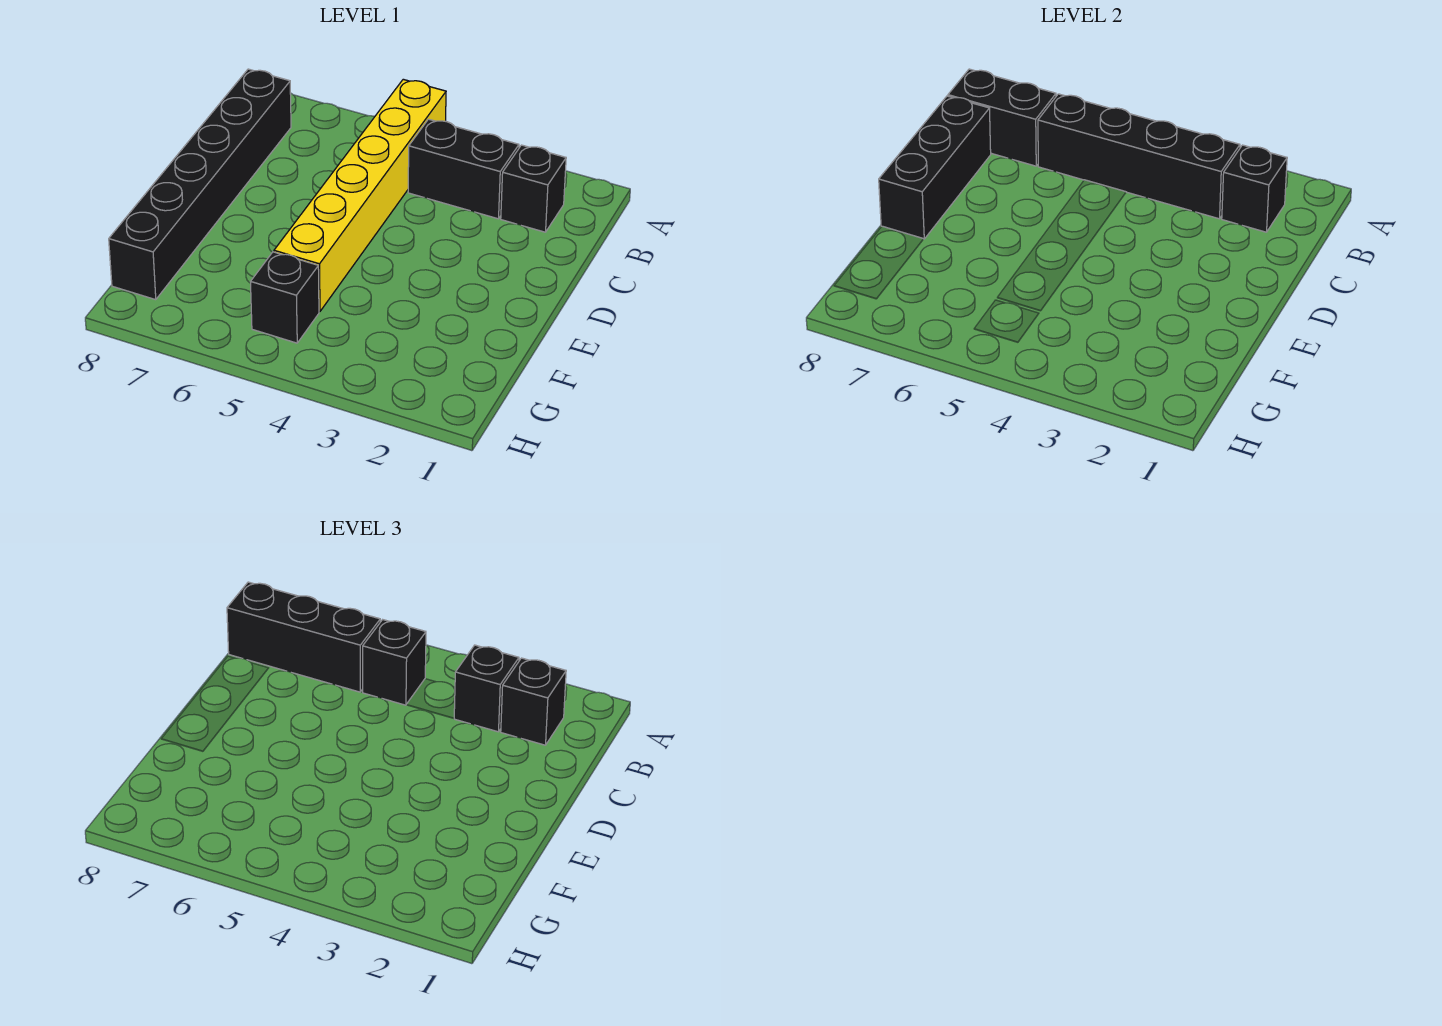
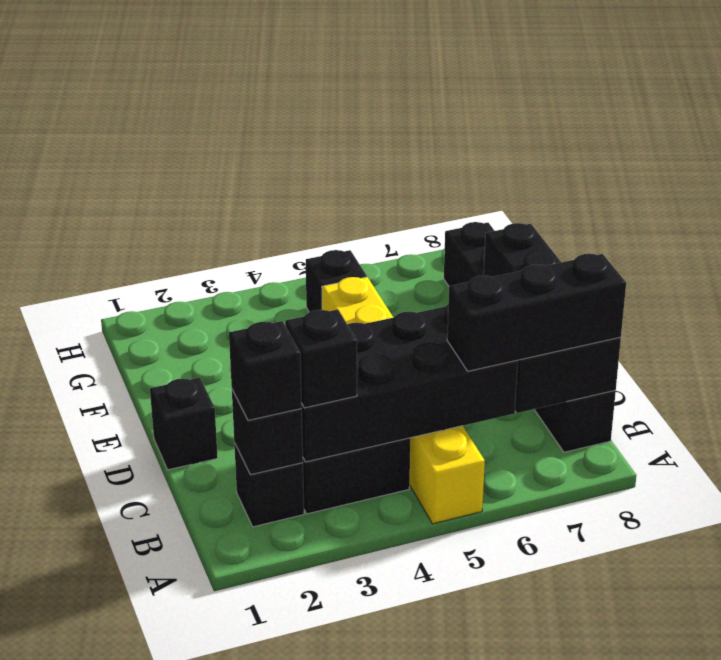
black 1x4 brick [1038,94,1240,219] -> black 2x4 brick [301,305,518,462]
black 1x1 brick [363,620,426,705] -> black 1x1 brick moved to [150,378,218,470]

